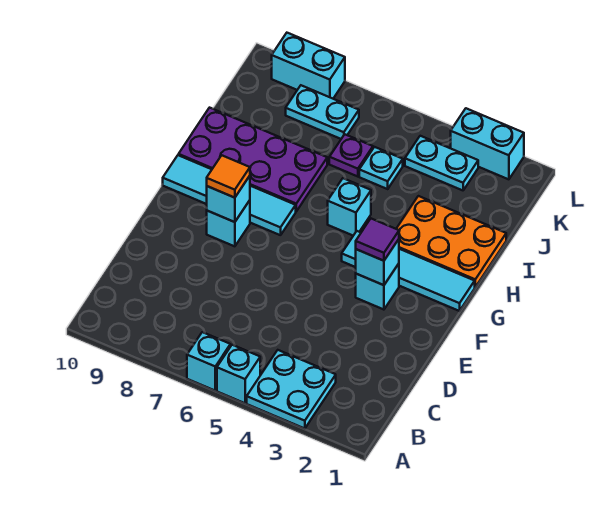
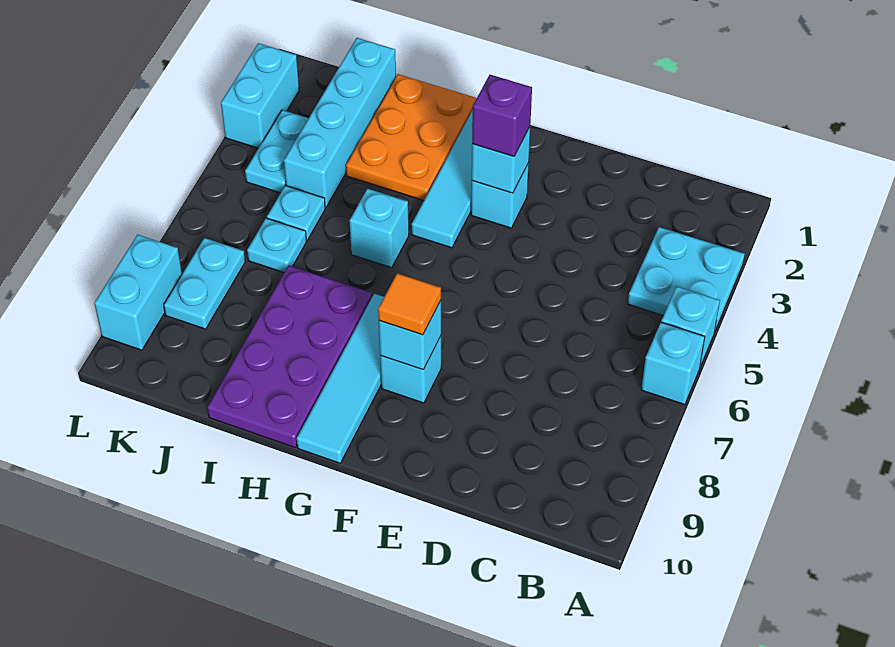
purple 1x1 tile [356,219,399,261] -> purple 1x1 brick [472,75,532,157]
none -> cyan 1x4 brick [284,38,396,207]
purple 1x1 plate [329,134,373,177] -> cyan 1x1 plate [247,218,307,273]

